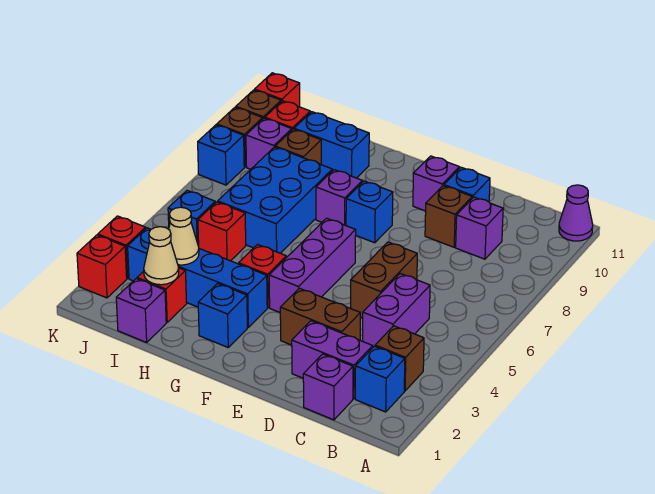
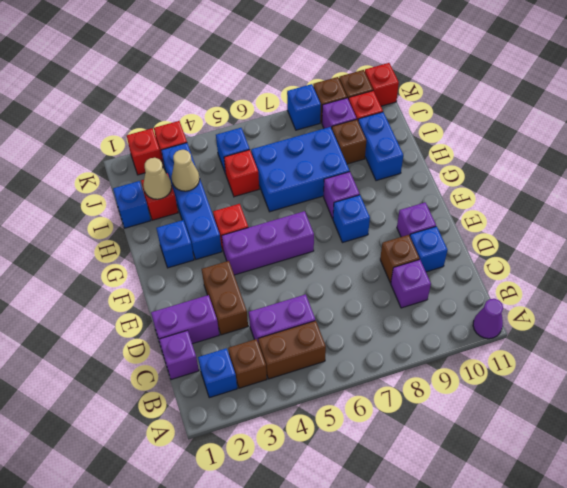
purple 1x2 brick [292,321,373,399] -> purple 1x2 brick turned to [151,295,219,346]
brown 1x2 brick [351,242,417,318] -> brown 1x2 brick moved to [258,321,326,379]
purple 1x1 brick [116,279,166,342] -> blue 1x1 brick [113,181,151,228]

